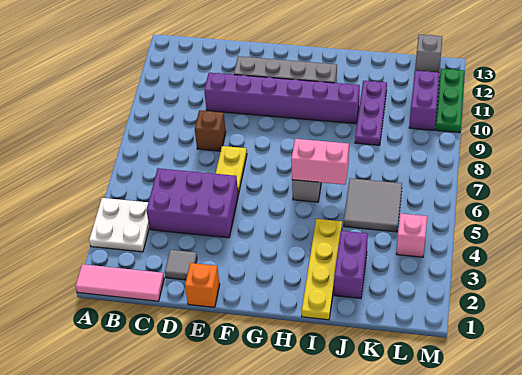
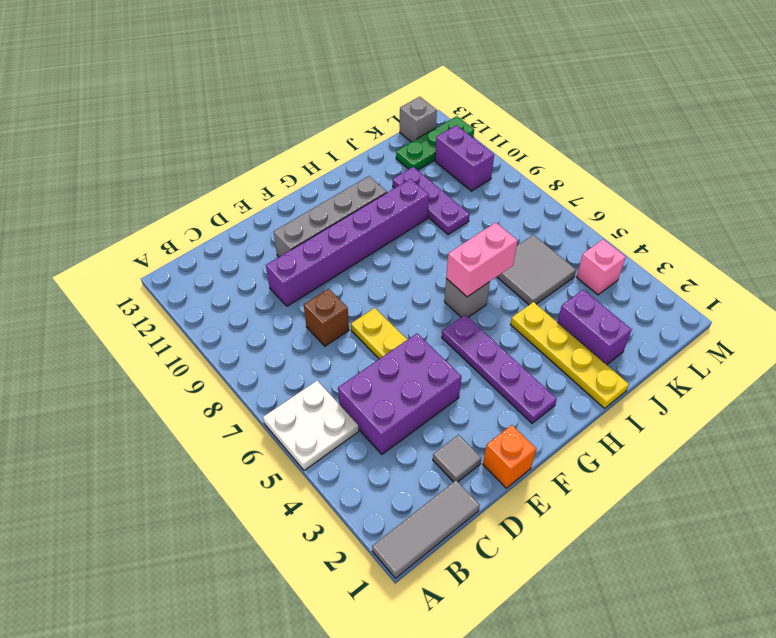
pink 1x3 tile [75,264,164,301] -> grey 1x3 tile [372,480,480,578]
white 2x2 plate [89,198,150,252] -> white 2x2 plate moved to [263,381,359,471]
none -> purple 1x4 plate [442,315,557,423]
green 1x3 plate [435,69,465,133] -> green 1x3 plate turned to [396,116,474,170]

